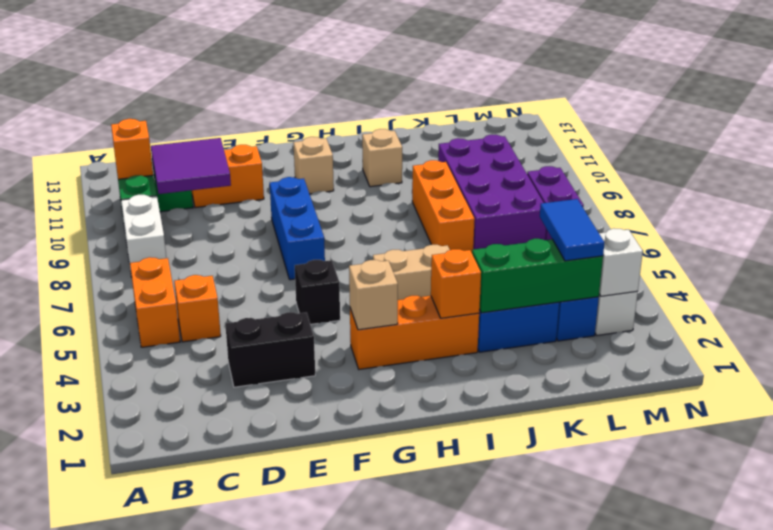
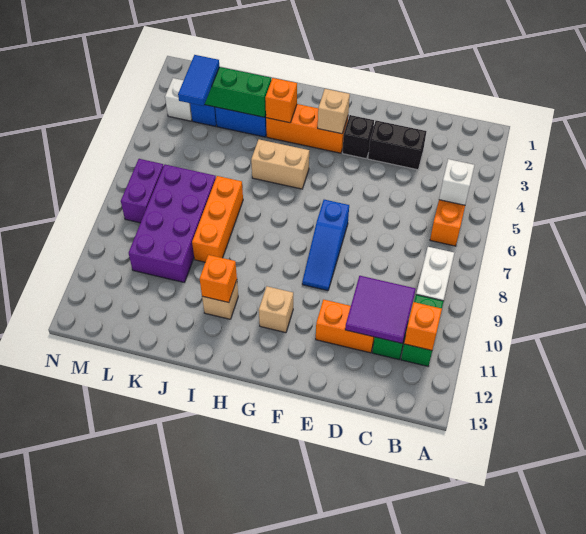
orange 1x1 brick [174,275,221,342] -> orange 1x1 brick moved to [200,255,237,303]
black 1x1 brick [295,260,340,324] -> black 1x1 brick moved to [342,115,374,159]
blue 1x3 brick [270,177,325,280] -> blue 1x3 slope [302,200,349,291]
white 1x1 brick [599,228,643,296] -> white 1x1 brick moved to [439,159,474,205]

